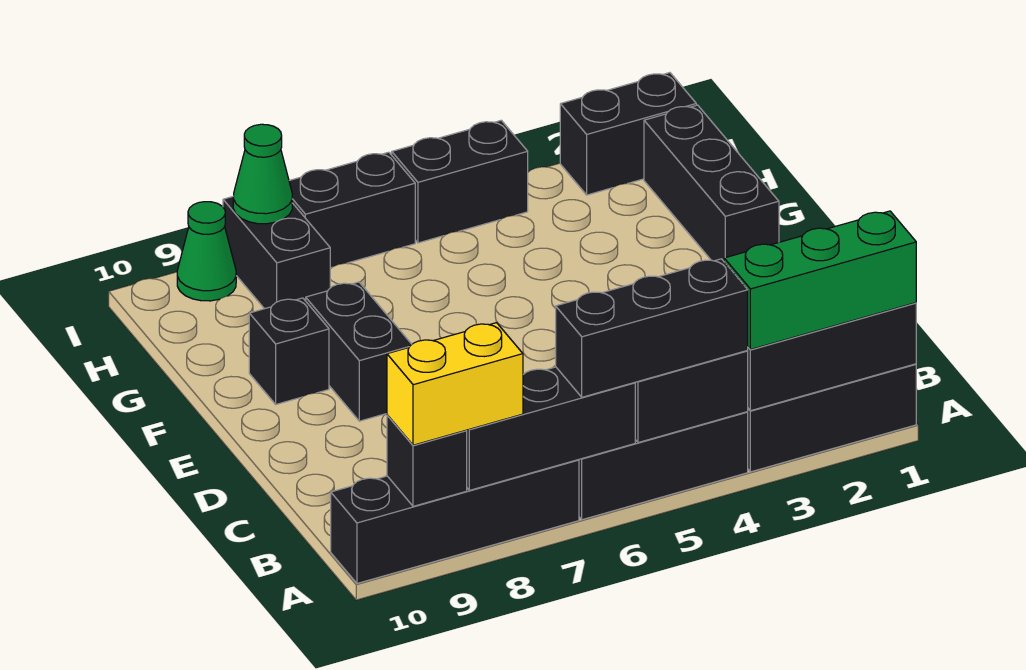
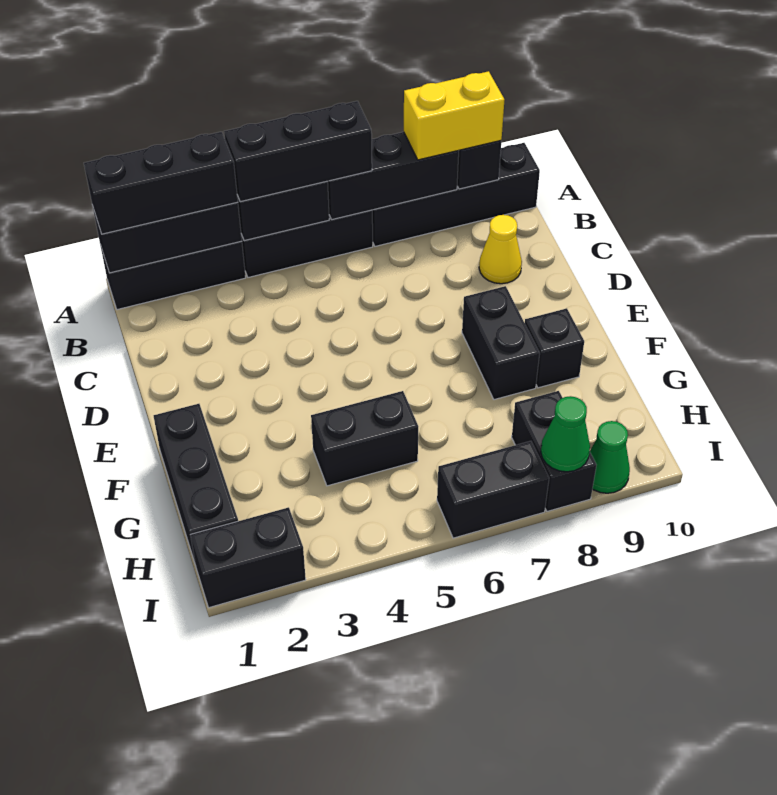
green 1x3 brick [724,211,916,350] -> black 1x3 brick [84,132,238,234]
none -> yellow 1x1 cone [479,215,522,284]
black 1x2 brick [392,120,528,243] -> black 1x2 brick moved to [311,391,418,486]

